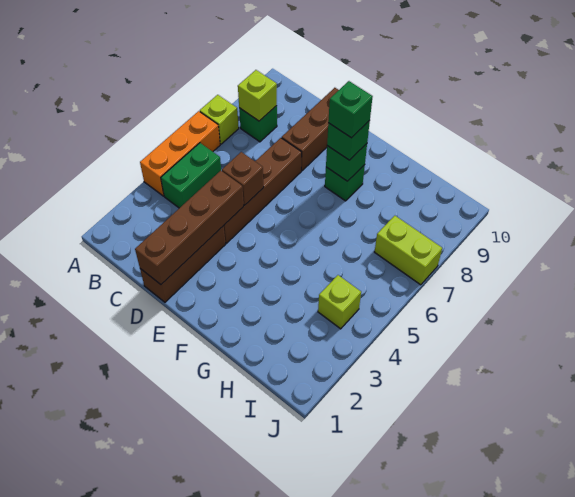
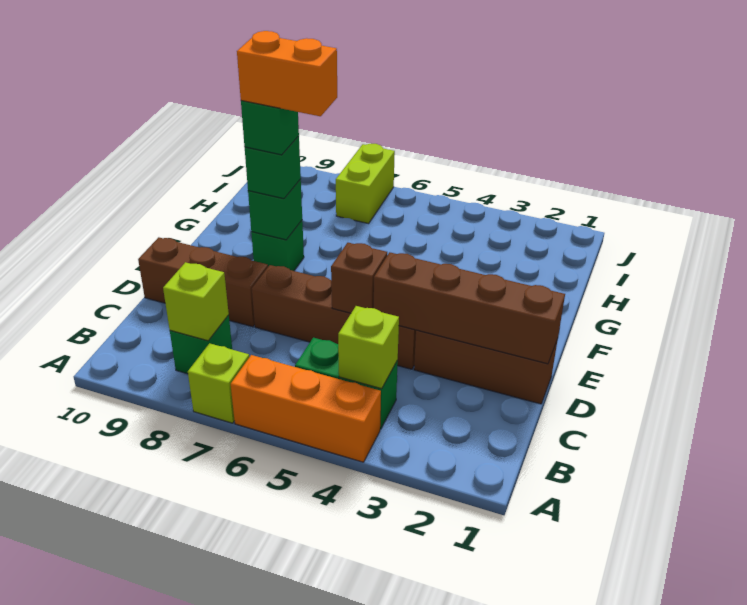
none -> orange 1x2 brick [237,31,337,116]
lime 1x1 brick [318,275,361,329] -> lime 1x1 brick moved to [338,306,399,389]

